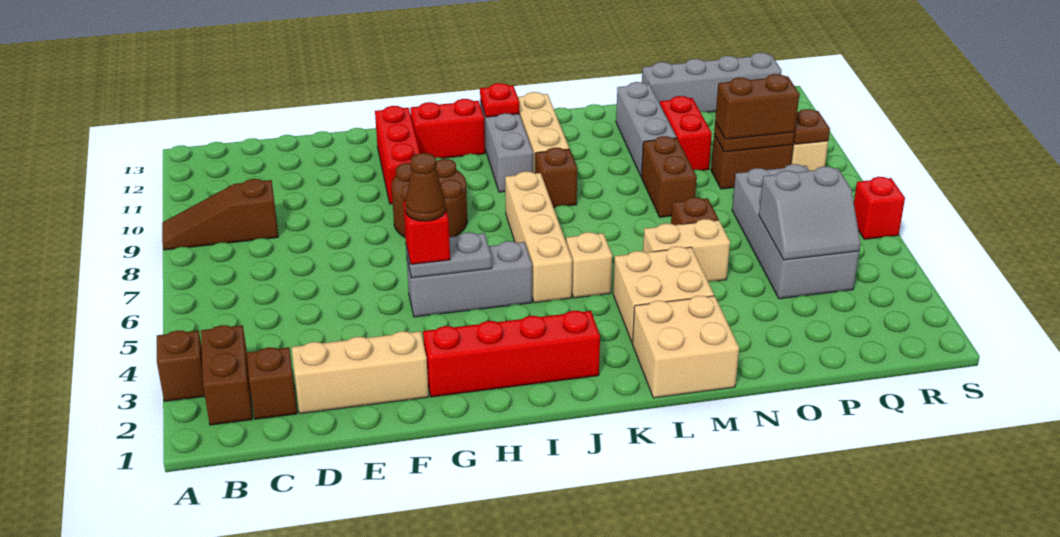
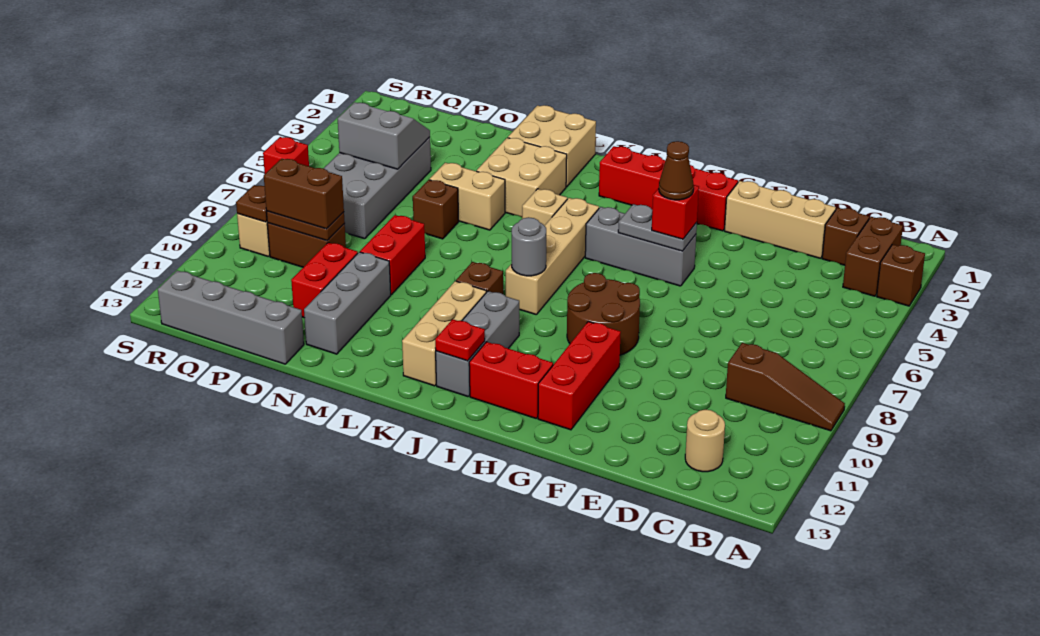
none -> tan 1x1 round brick [685,410,725,472]
none -> grey 1x1 round brick [512,217,546,276]
brown 1x2 brick [641,136,697,217] -> red 1x2 brick [360,215,425,295]

